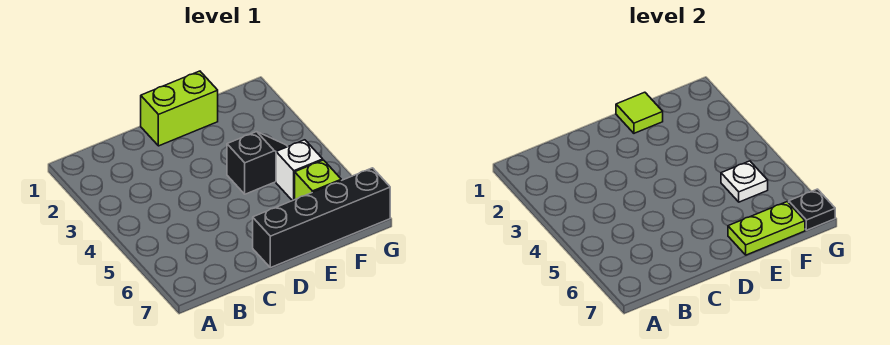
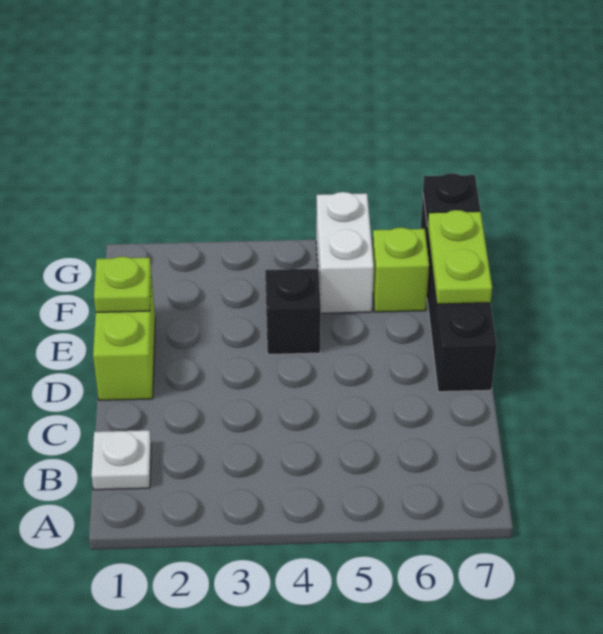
lime 1x1 tile [616,92,663,133] -> lime 1x1 plate [94,257,151,312]
white 1x1 brick [276,140,323,201] -> white 1x2 brick [316,192,374,313]
white 1x1 plate [721,161,768,202] -> white 1x1 plate moved to [91,430,151,490]

